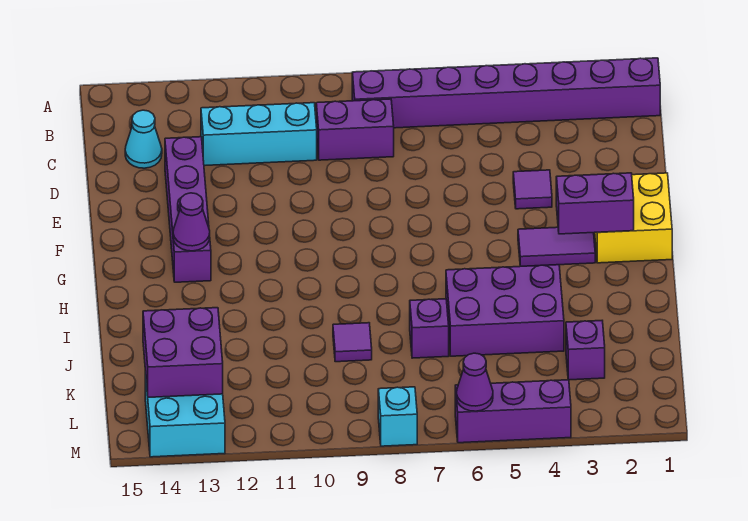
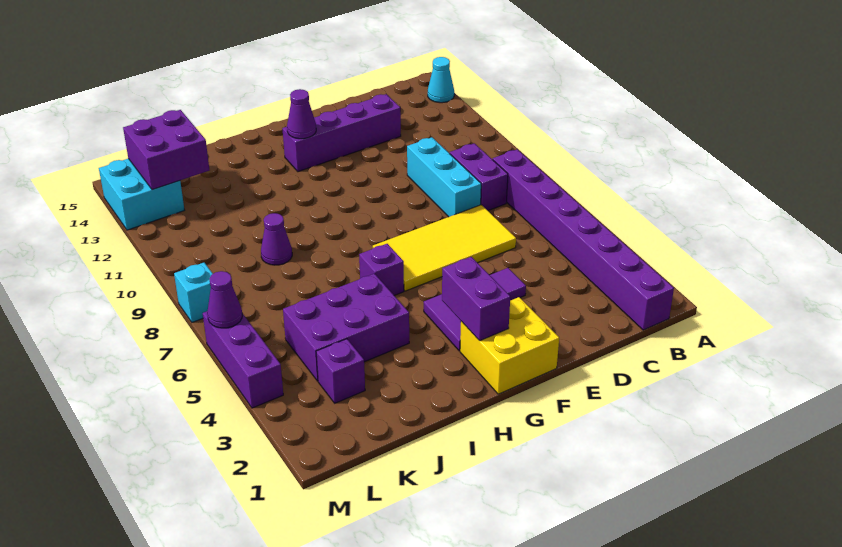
cyan 1x3 brick [201,103,317,166] -> cyan 1x3 brick moved to [407,137,481,217]
cyan 1x1 cone [125,110,162,168] -> cyan 1x1 cone moved to [428,57,454,103]
none -> yellow 2x4 tile [373,205,516,291]
purple 2x3 brick [446,265,564,356] -> purple 2x3 brick turned to [283,274,409,381]
purple 1x1 brick [410,299,449,358] -> purple 1x1 brick moved to [359,244,404,295]
purple 1x1 tile [333,323,372,362] -> purple 1x1 cone [261,213,292,265]

